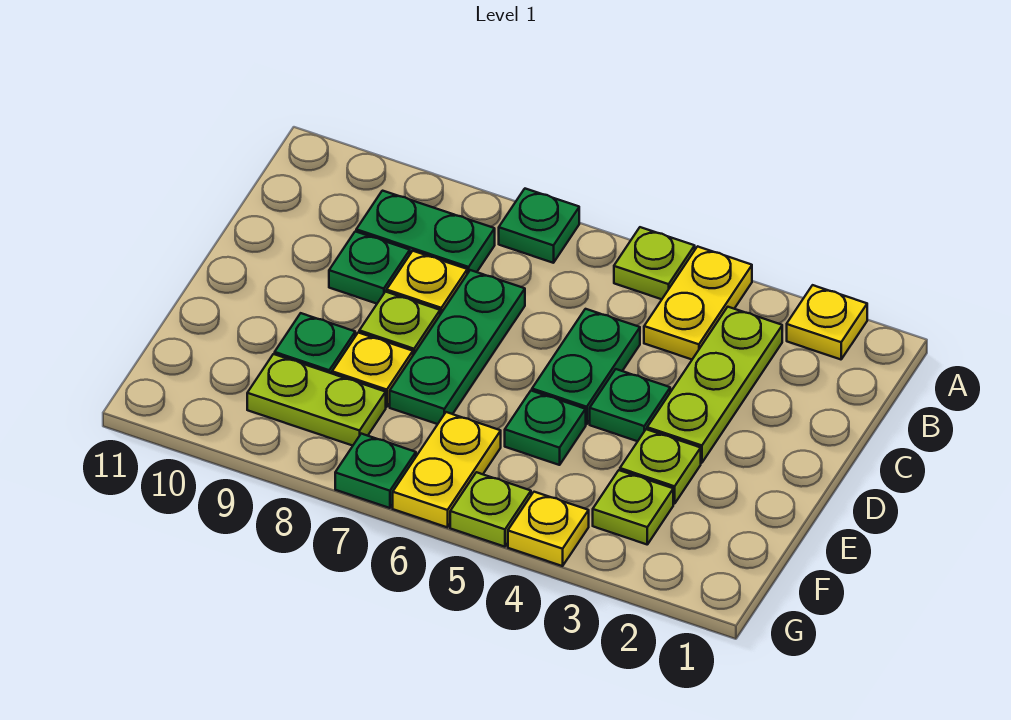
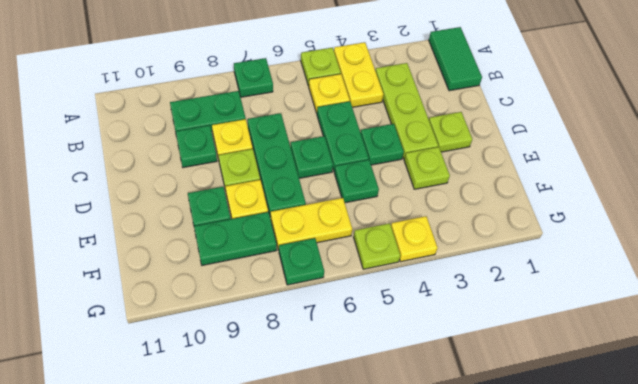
none -> green 1x2 tile [429,27,482,91]
yellow 1x1 plate [787,285,867,359] -> yellow 1x1 plate moved to [309,74,350,113]
none -> green 1x1 plate [291,136,333,178]
lime 1x1 plate [593,470,673,544] -> lime 1x1 plate moved to [429,112,472,152]
yellow 1x2 plate [393,412,501,527] -> yellow 1x2 plate turned to [271,198,352,250]
lime 1x2 plate [247,354,386,446] -> green 1x2 plate [194,212,277,265]

